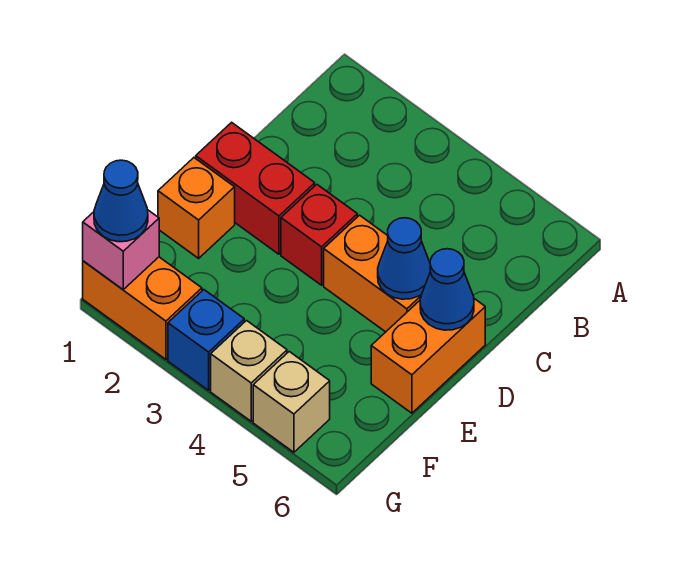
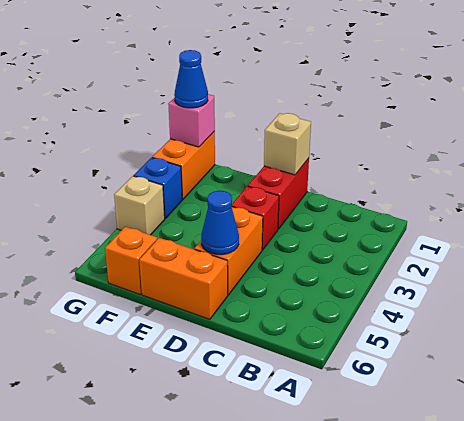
blue 1x1 cone [420,249,474,330] -> none
orange 1x1 brick [158,158,235,258] -> orange 1x1 brick moved to [105,227,157,294]
tan 1x1 brick [253,352,330,452] -> tan 1x1 brick moved to [264,113,311,175]

